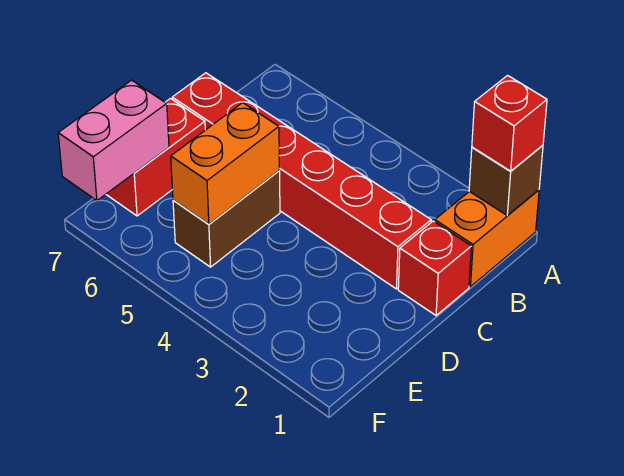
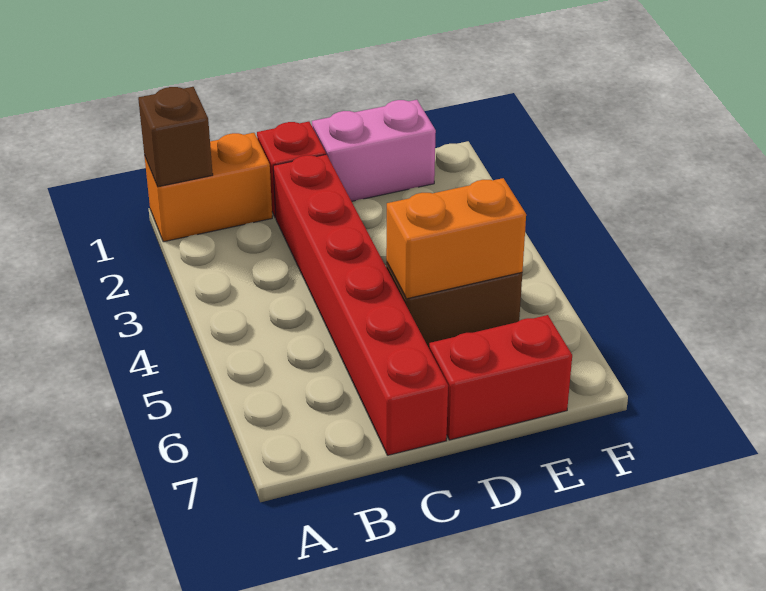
red 1x1 brick [472,75,547,171] -> none
pink 1x2 brick [58,80,169,201] -> pink 1x2 brick moved to [312,100,436,201]

